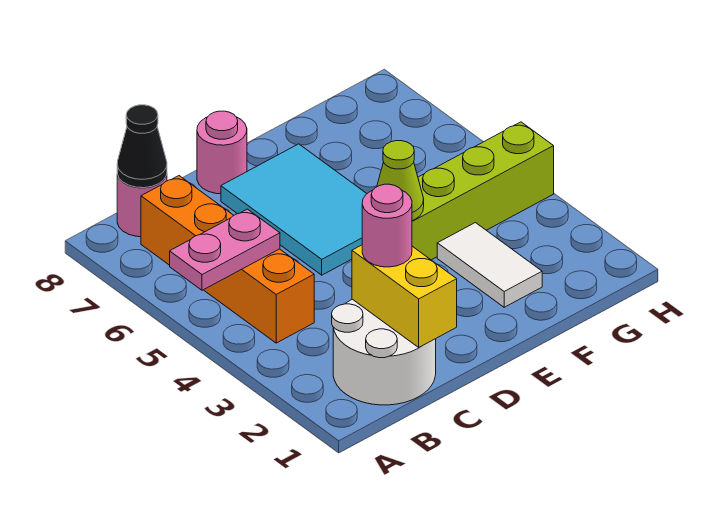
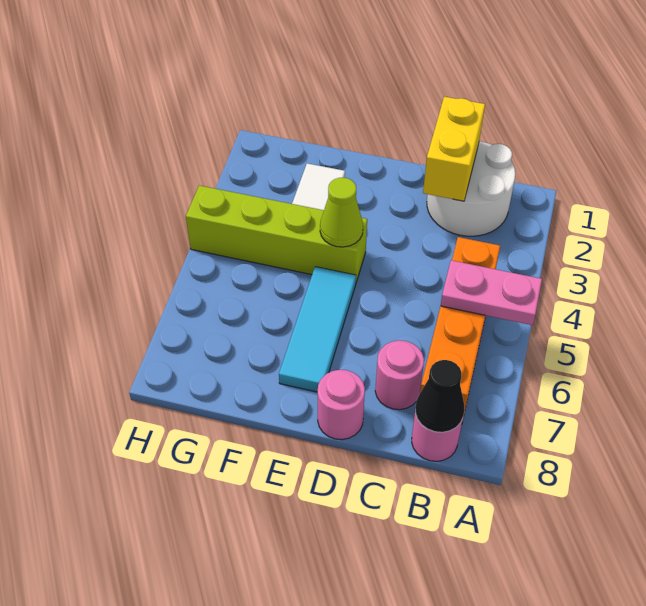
pink 1x1 round brick [362,184,412,267] -> pink 1x1 round brick moved to [375,340,424,410]
cyan 2x3 tile [221,144,367,275] -> cyan 1x3 tile [279,267,356,392]

